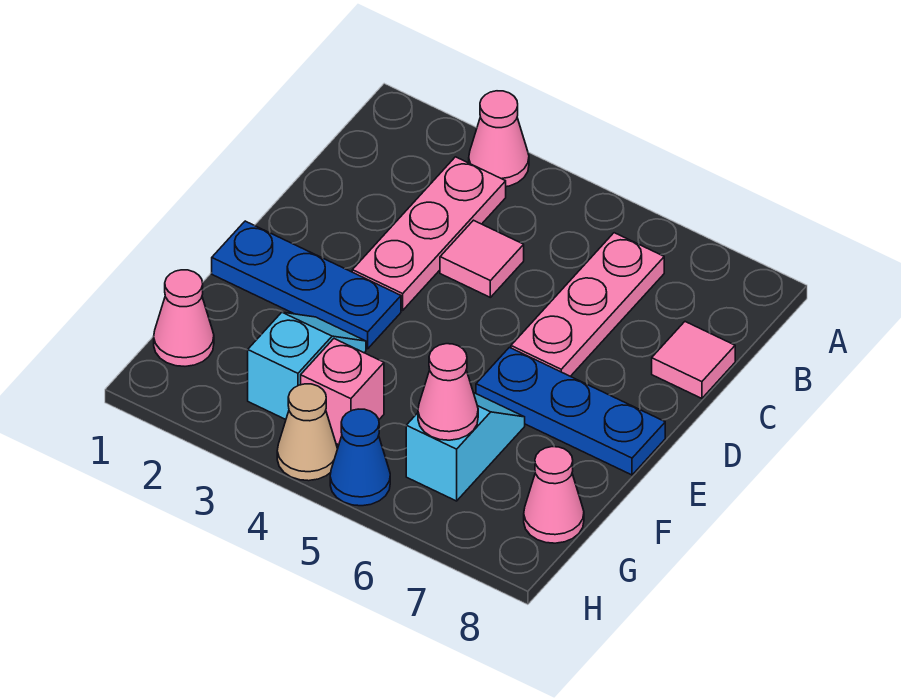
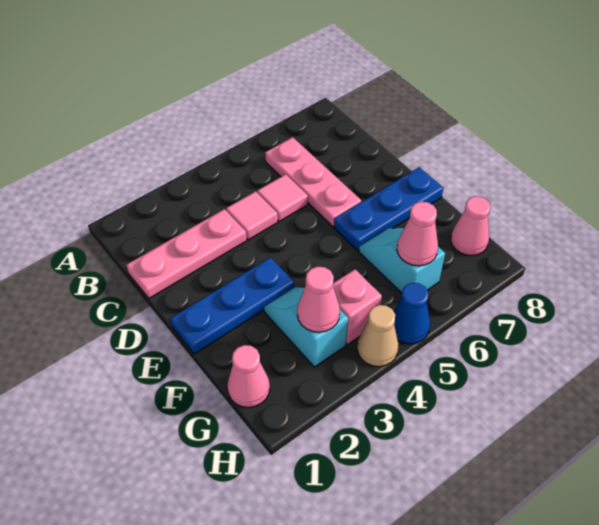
pink 1x1 cone [469,91,529,187] -> pink 1x1 cone moved to [297,267,340,332]
pink 1x3 plate [352,157,506,310] -> pink 1x3 plate turned to [126,209,247,298]
pink 1x1 tile [652,322,735,398] -> pink 1x1 tile moved to [257,174,308,222]

